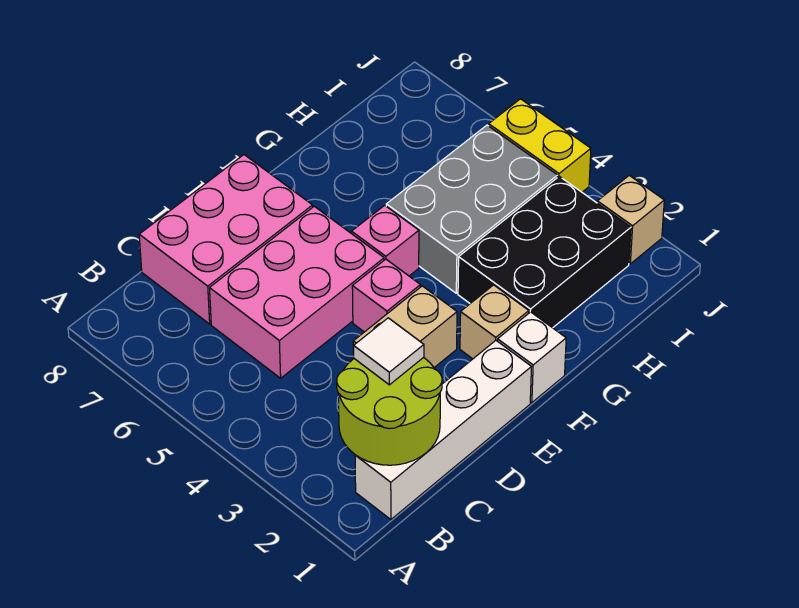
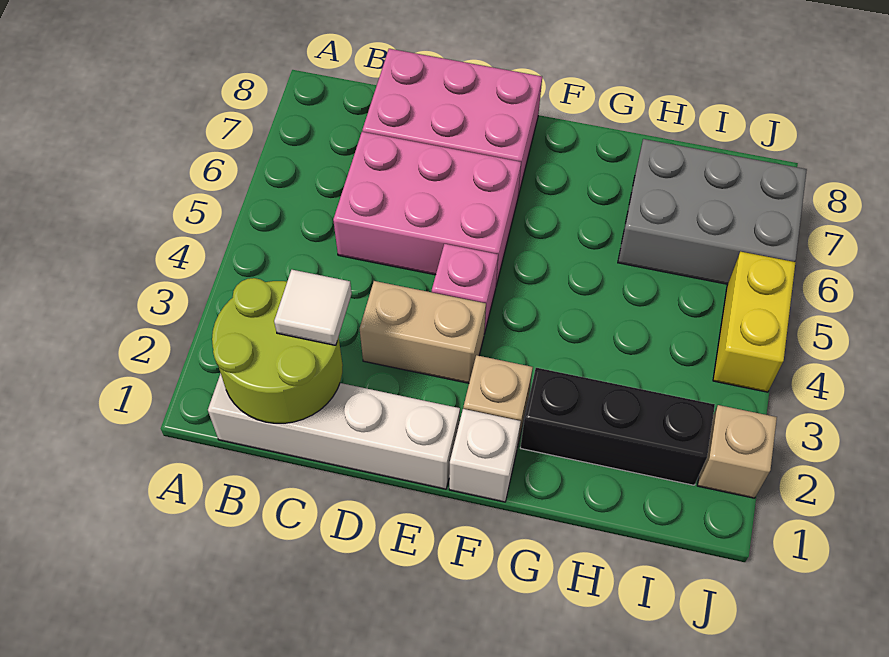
pink 1x1 brick [352,205,419,276] -> none
black 2x3 brick [458,176,631,328] -> black 1x3 brick [520,368,715,485]
grey 2x3 brick [386,125,557,293] -> grey 2x3 brick moved to [618,139,807,284]

